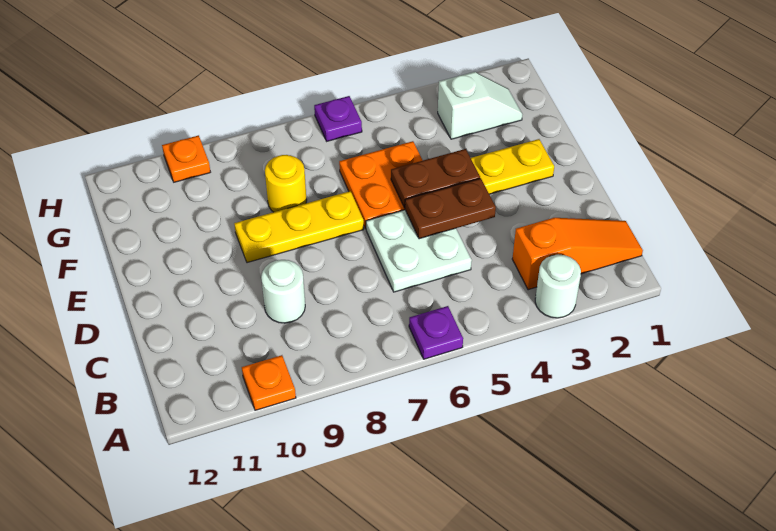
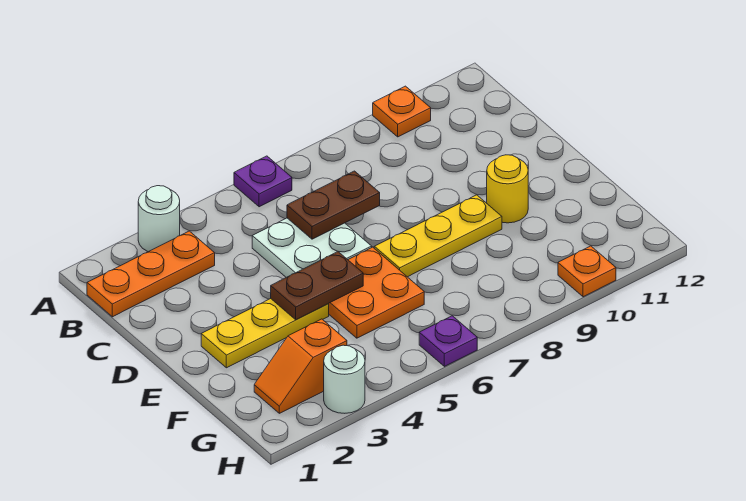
orange 1x3 slope [512,218,643,290] -> orange 1x3 plate [87,231,215,317]
white 1x1 round brick [261,260,305,323] -> white 1x1 round brick moved to [324,345,365,413]
brown 1x2 plate [405,178,496,239] -> brown 1x2 plate moved to [287,171,380,239]
yellow 1x1 round brick [265,155,307,212] -> yellow 1x1 round brick moved to [487,155,528,223]
white 1x2 slope [438,72,522,139] -> orange 1x2 slope [254,319,347,413]

